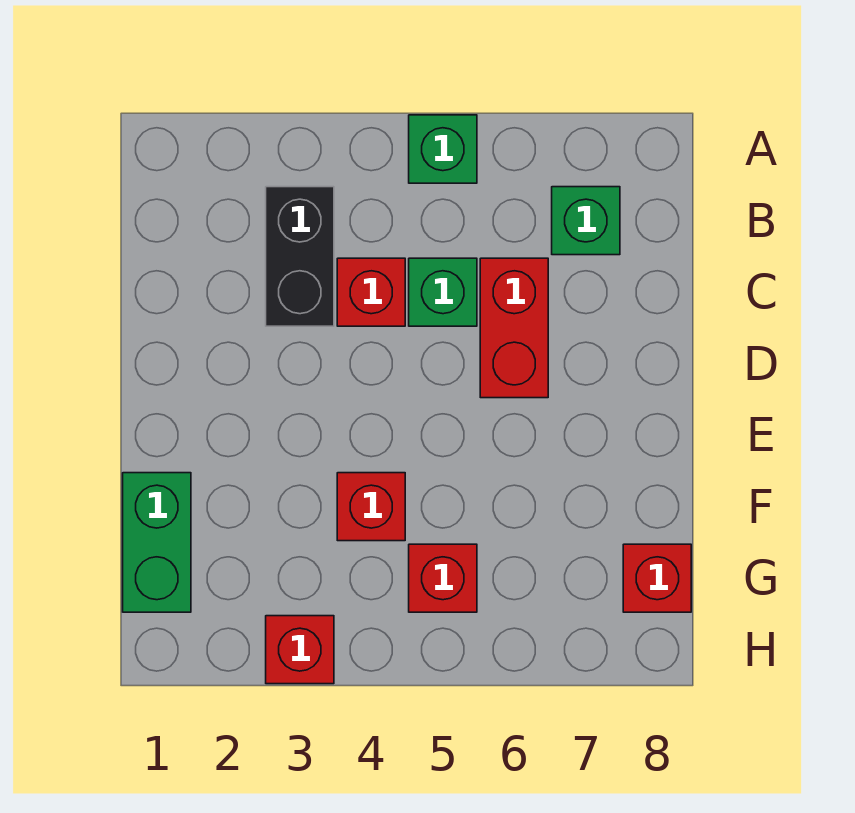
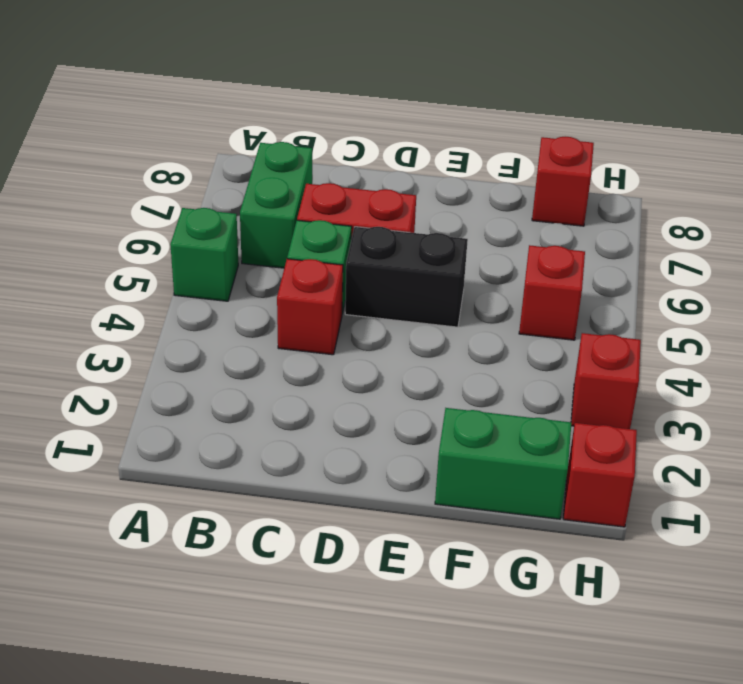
black 1x2 brick [266,187,334,326] -> black 1x2 brick moved to [345,227,468,327]
green 1x1 brick [552,187,620,255] -> green 1x2 brick [240,142,312,268]
red 1x1 brick [337,473,405,541] -> red 1x1 brick moved to [563,423,637,527]

